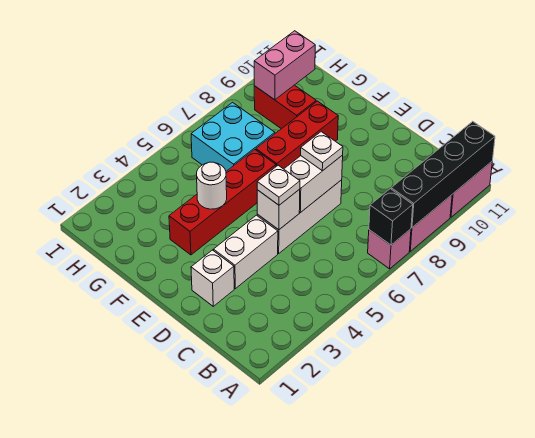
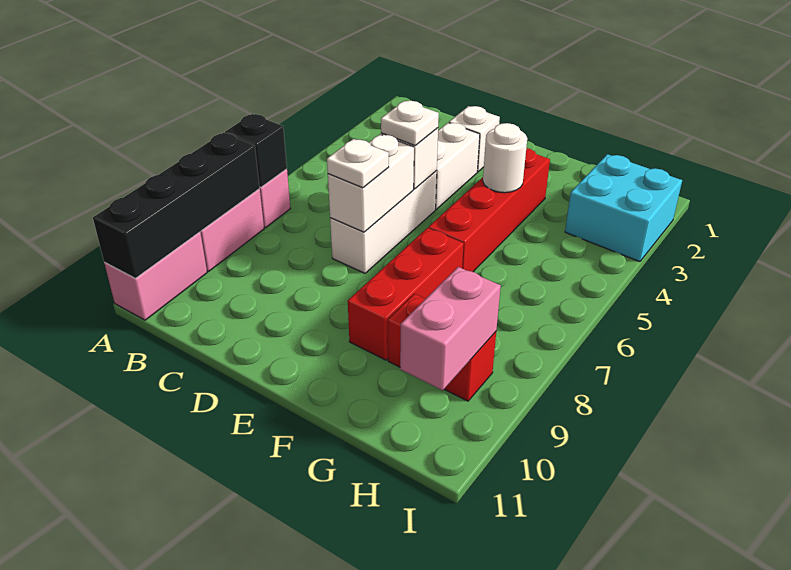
cyan 2x2 brick [191,102,275,171] -> cyan 2x2 brick moved to [565,154,682,262]

